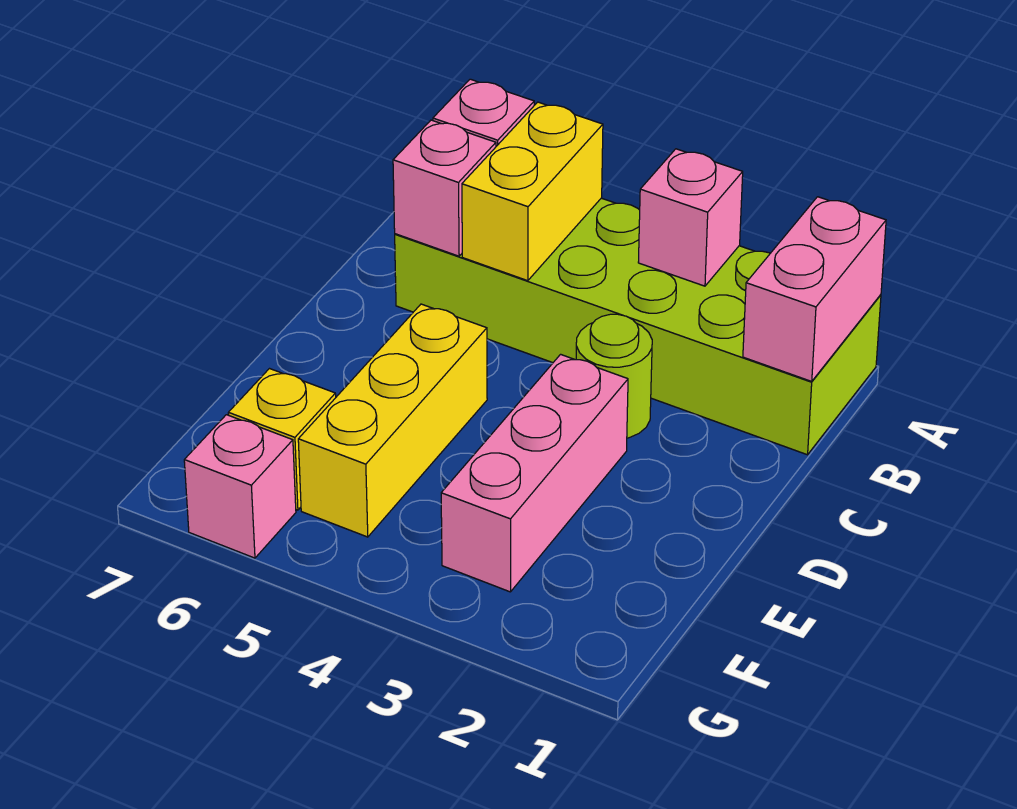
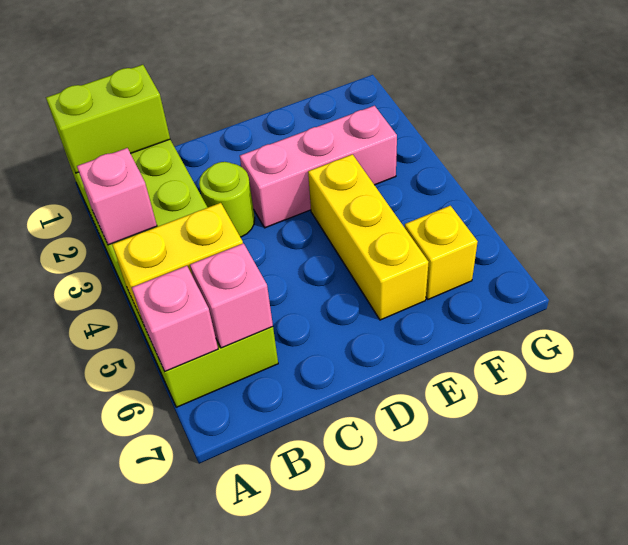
pink 1x2 brick [743,197,886,381] -> lime 1x2 brick [46,65,170,173]
yellow 1x3 brick [298,304,487,537] -> yellow 1x3 brick turned to [308,154,429,320]
pink 1x1 brick [184,415,296,558] -> none

